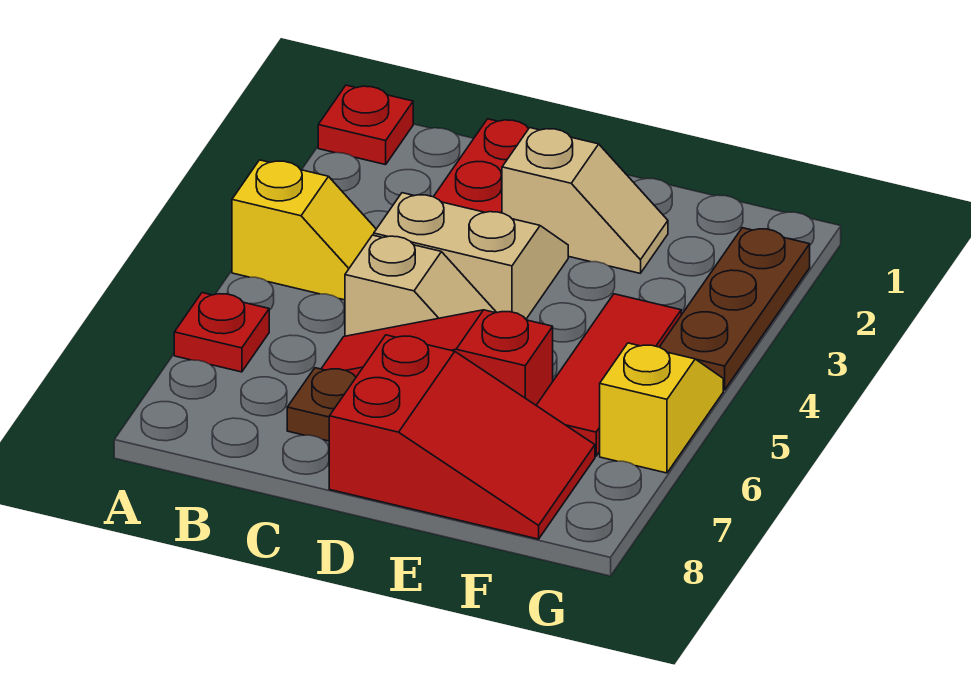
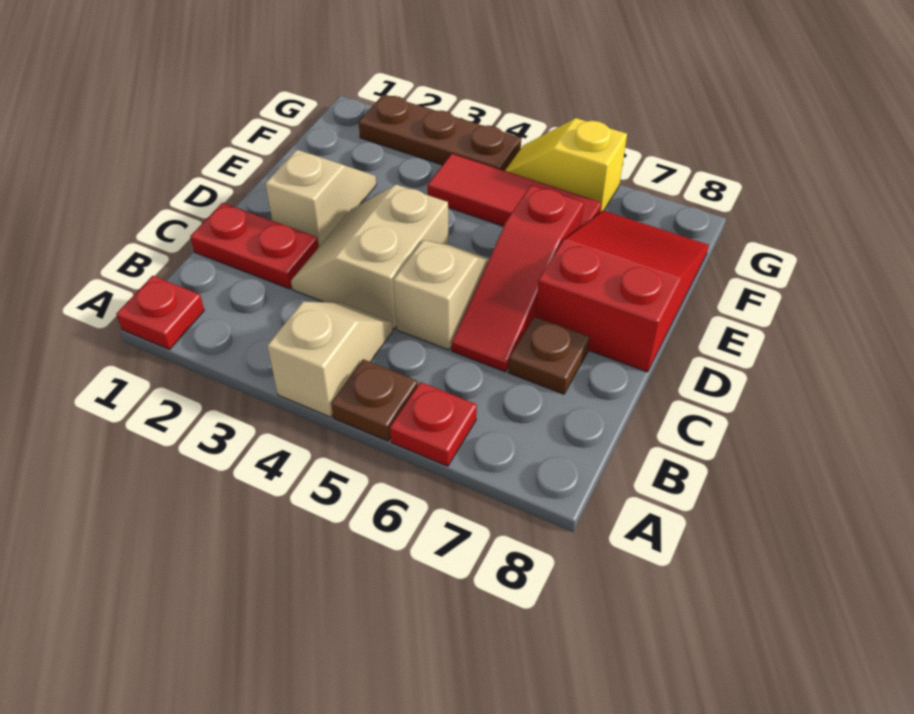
yellow 1x2 slope [232,160,376,300] -> tan 1x2 slope [267,301,393,417]
none -> brown 1x1 plate [331,359,418,441]

